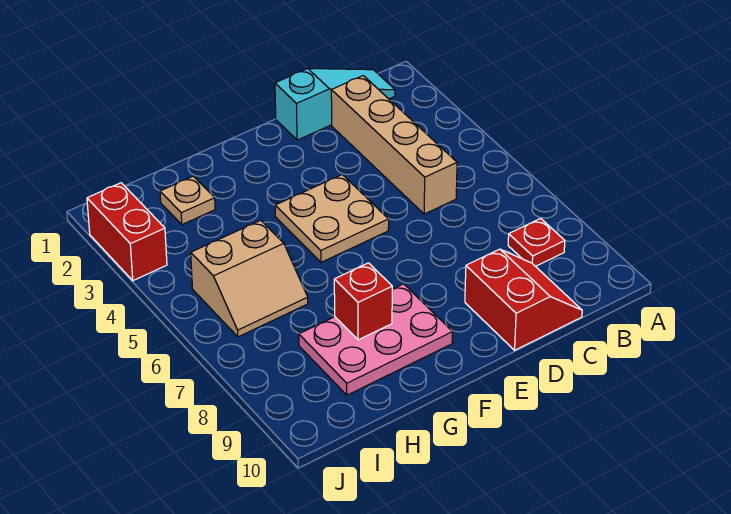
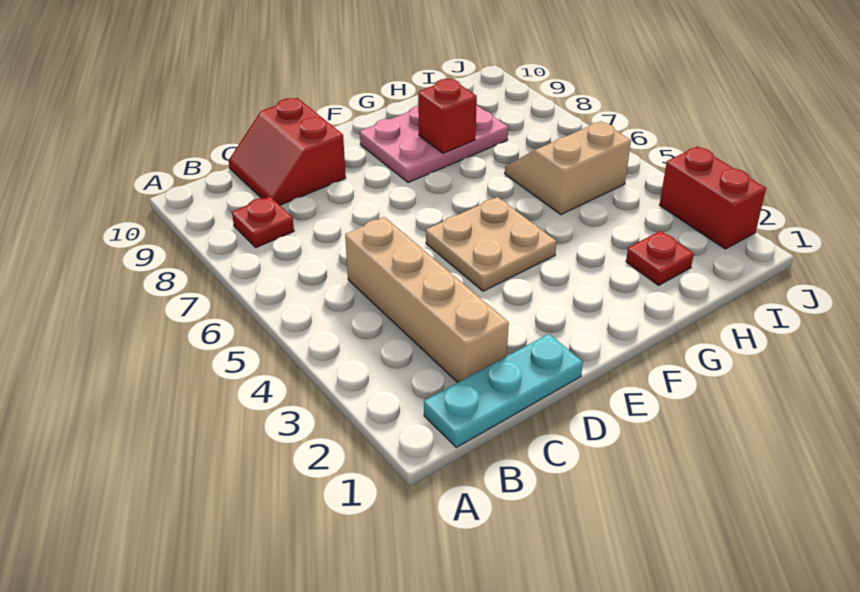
cyan 1x3 slope [275,69,395,140] -> cyan 1x3 plate [424,334,583,448]
tan 1x1 plate [160,176,215,225] -> red 1x1 plate [626,231,694,285]

